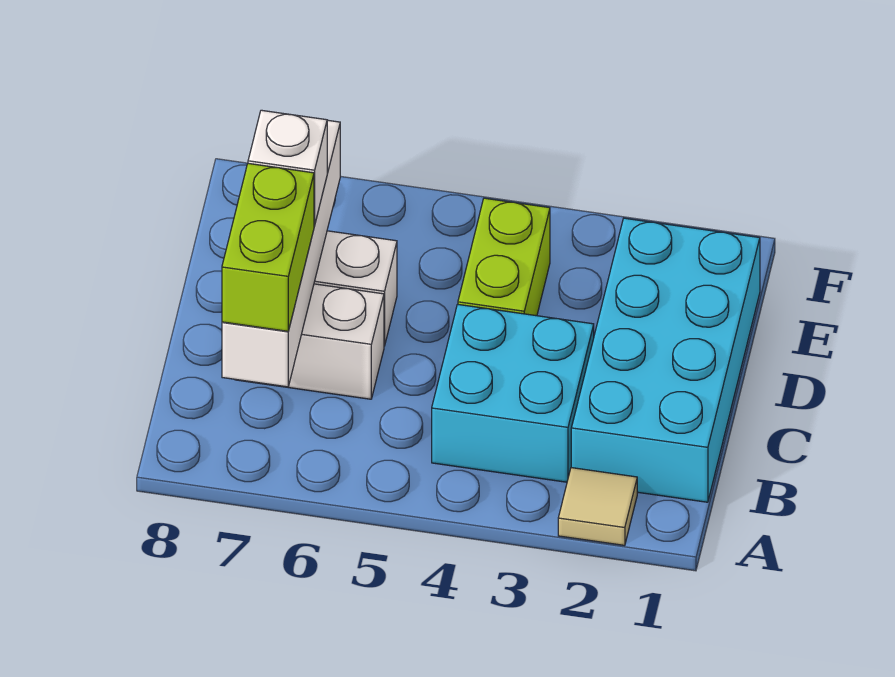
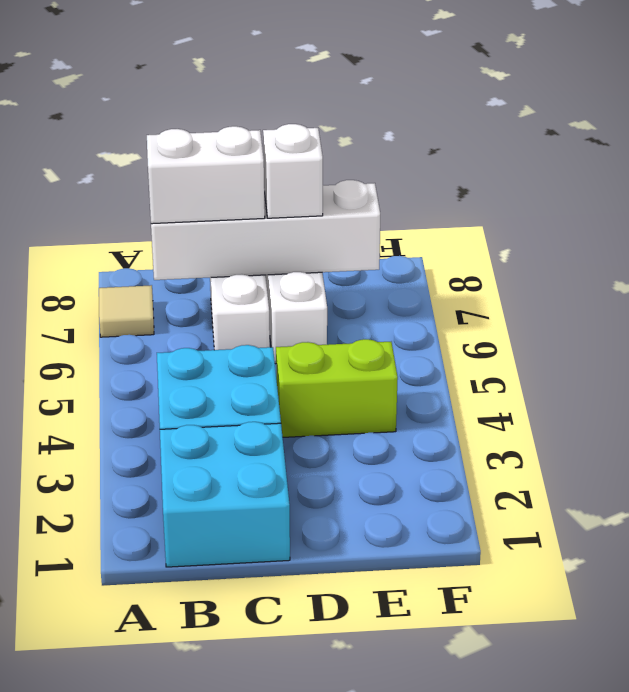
tan 1x1 tile [558,468,637,545] -> tan 1x1 tile moved to [99,285,154,337]
cyan 2x4 brick [571,218,760,502] -> cyan 2x2 brick [160,422,290,567]
lime 1x2 brick [222,163,314,331] -> white 1x2 brick [147,126,265,224]

